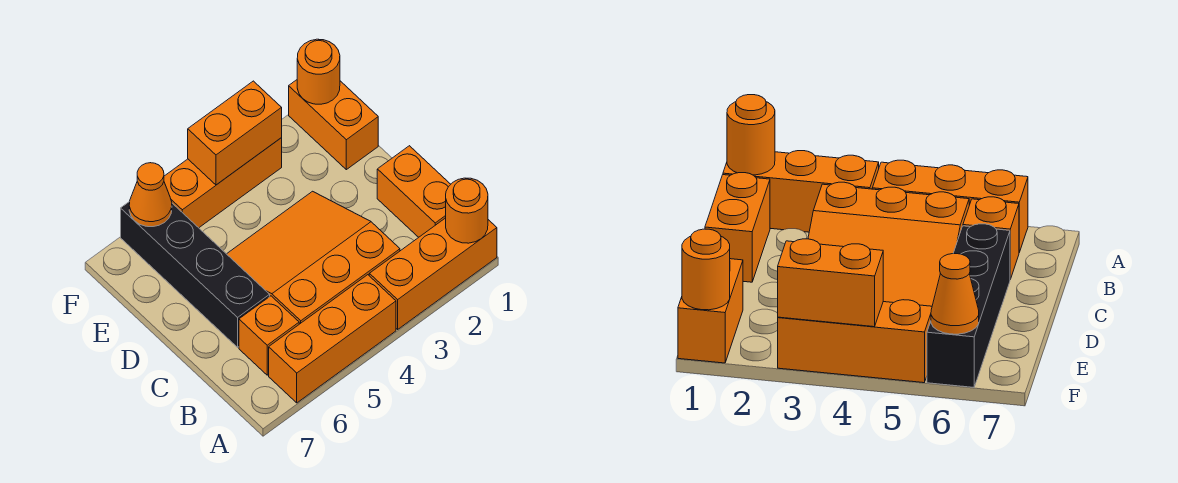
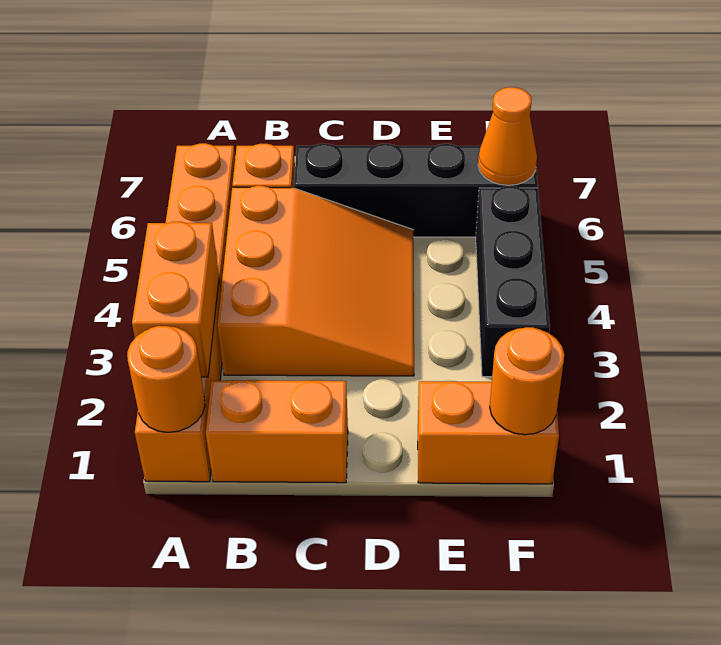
orange 1x3 brick [164,138,282,228] -> black 1x3 brick [476,186,550,377]
orange 1x2 brick [188,81,282,185] -> orange 1x2 brick moved to [132,222,219,377]

